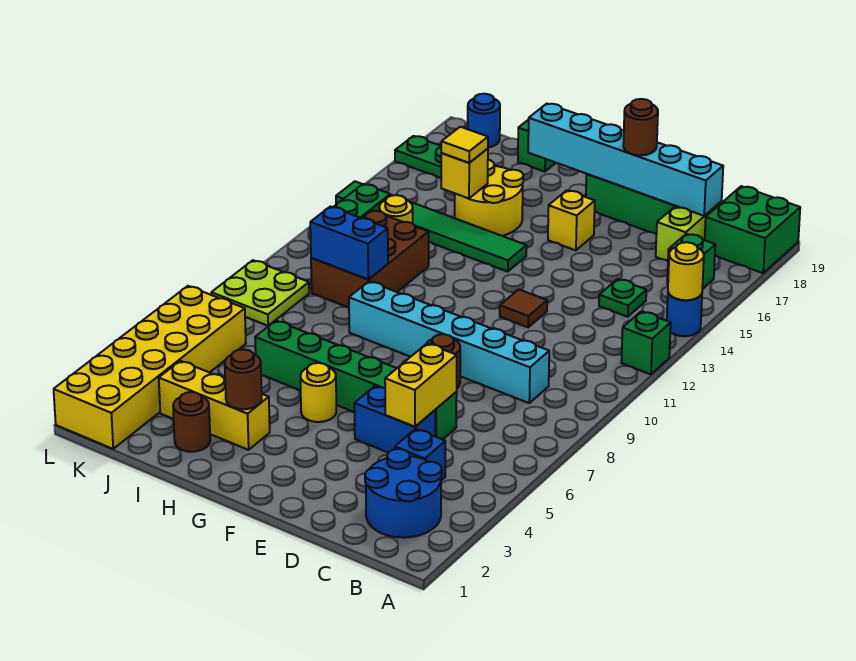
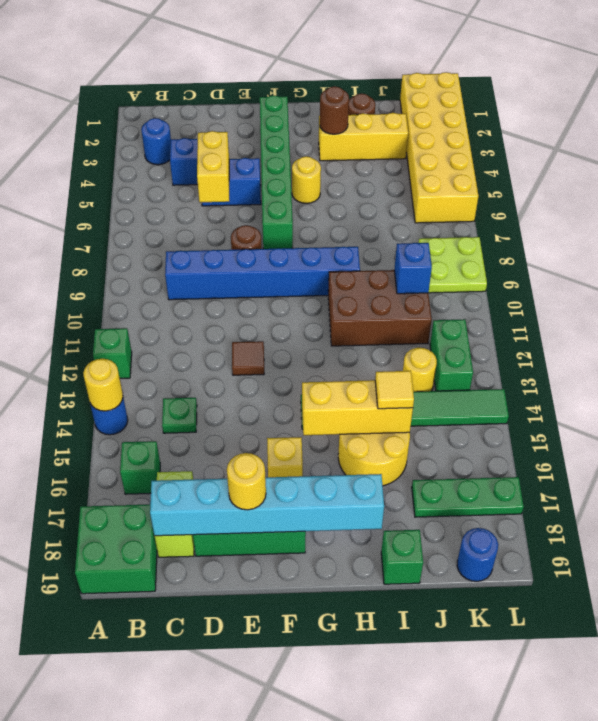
blue 2x2 round brick [365,449,442,538] -> blue 1x1 round brick [141,118,171,165]
cyan 1x6 brick [349,281,549,403] -> blue 1x6 brick [165,247,360,300]
green 1x6 brick [255,321,457,440] -> green 1x6 brick turned to [260,96,293,249]
brown 1x1 round brick [623,99,658,155] -> yellow 1x1 round brick [227,453,266,510]
brown 2x3 brick [311,210,429,307] -> brown 2x3 brick turned to [328,270,432,346]
blue 1x2 brick [310,207,388,279] -> blue 1x1 brick [394,243,432,294]
yellow 1x1 brick [441,149,488,199] -> yellow 1x3 brick [302,380,413,435]

